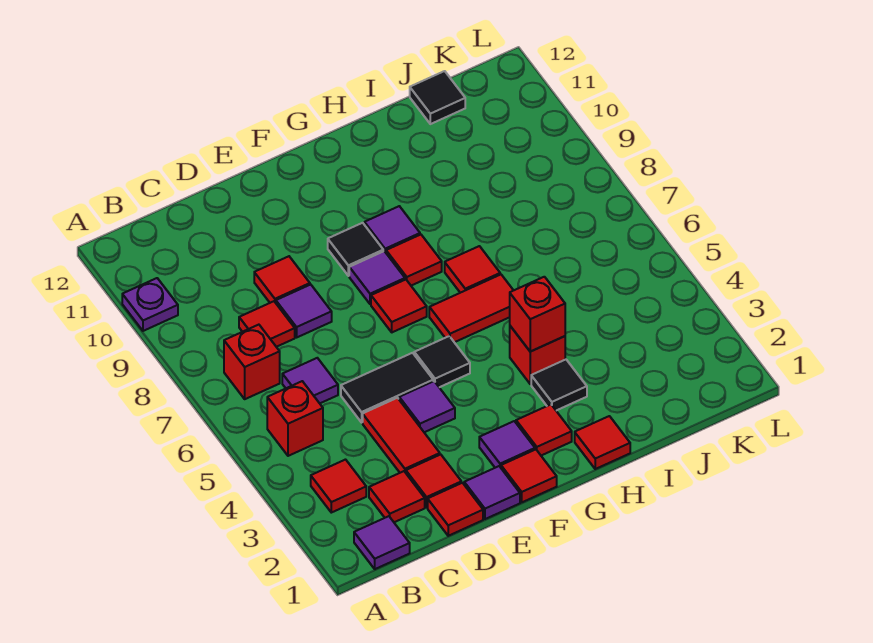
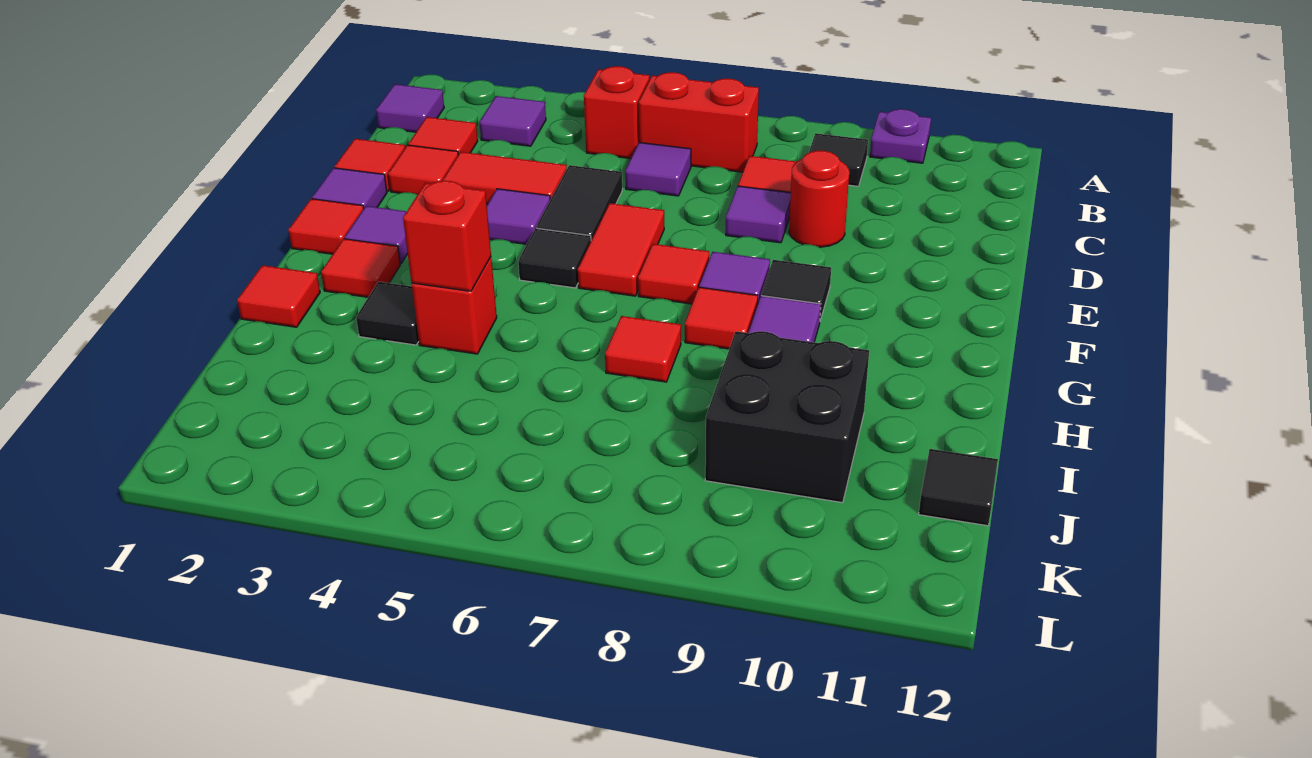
red 1x1 tile [311,460,366,513] -> purple 1x1 tile [479,96,546,146]
red 1x1 brick [224,325,280,399] -> red 1x2 brick [639,72,759,172]
none -> black 1x1 tile [809,133,868,186]
red 1x1 tile [254,256,310,303] -> red 1x1 round brick [789,151,849,247]
red 1x2 tile [429,274,513,342] -> red 1x2 tile moved to [578,203,664,296]
none -> black 2x2 brick [705,331,869,503]

